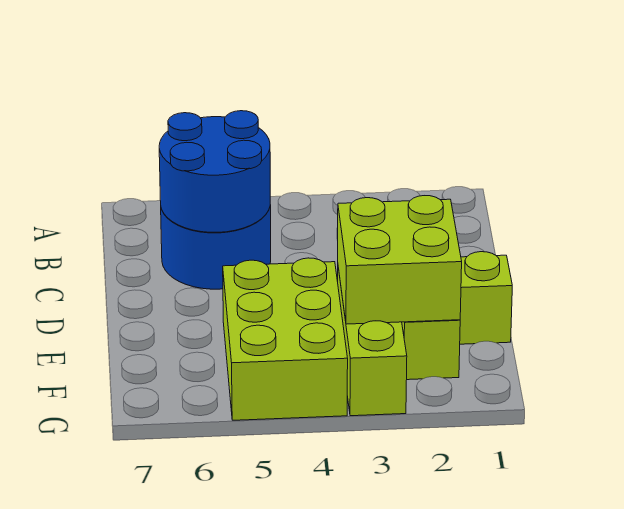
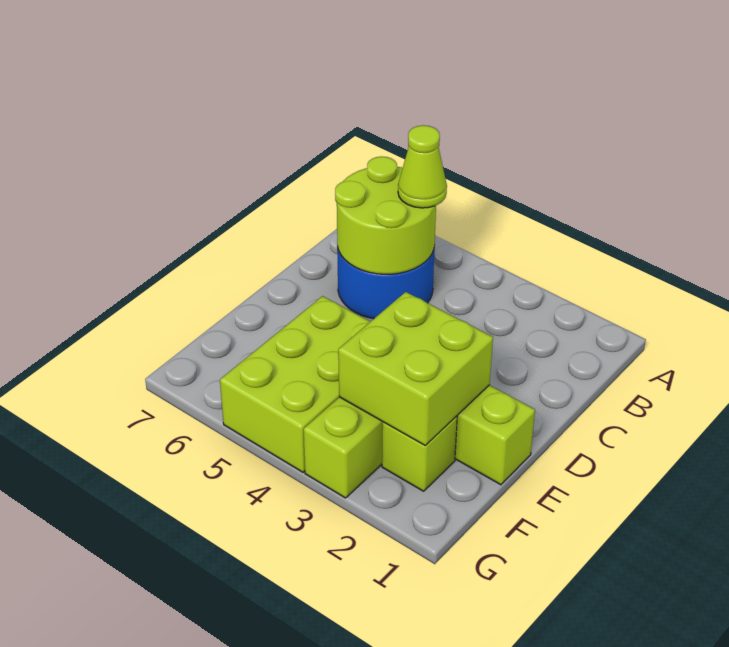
blue 2x2 round brick [159,111,270,232] -> lime 2x2 round brick [335,156,436,274]
none -> lime 1x1 cone [398,125,447,208]

